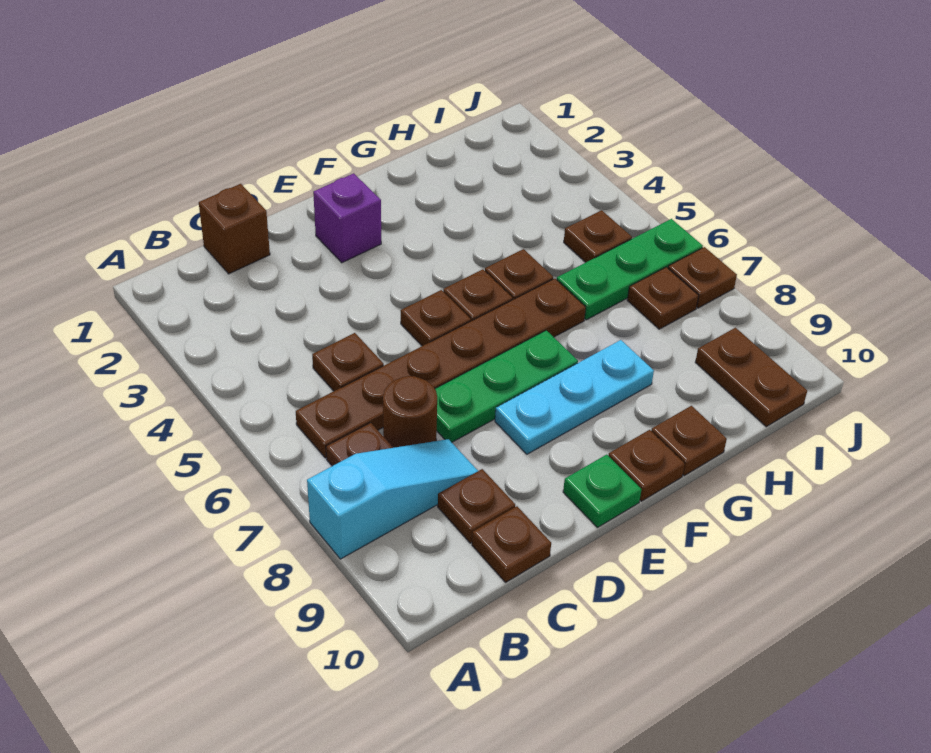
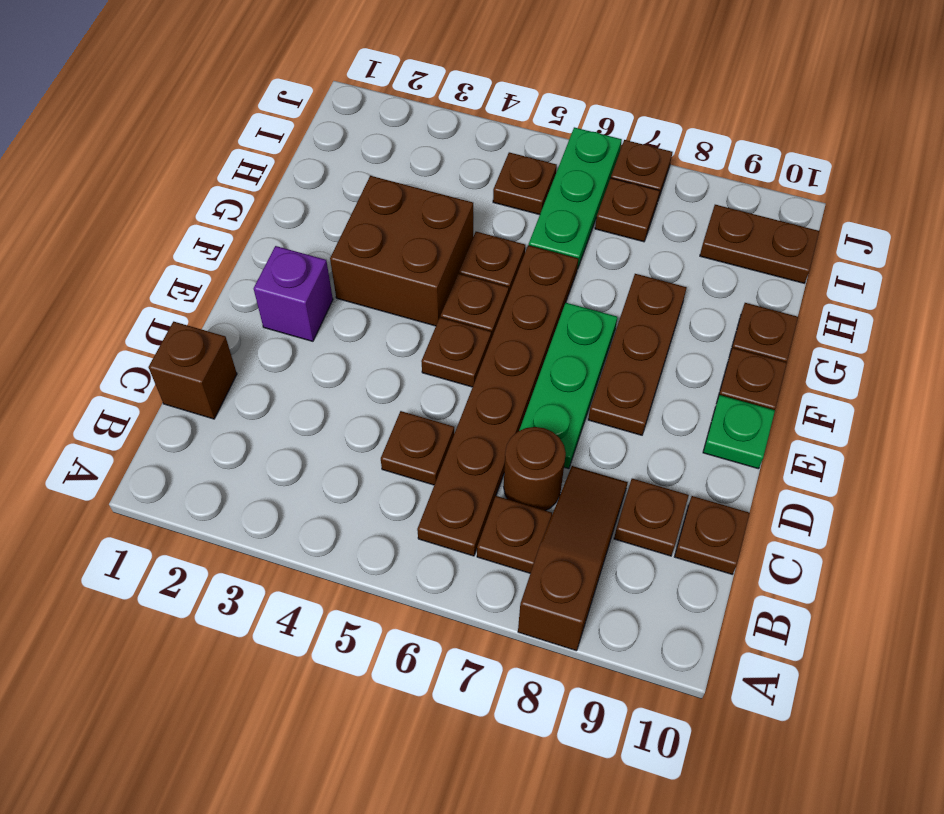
cyan 1x3 slope [307,439,478,559] -> brown 1x3 slope [518,466,628,651]
cyan 1x3 plate [495,340,654,454] -> brown 1x3 plate [588,274,687,435]
none -> brown 2x2 brick [330,176,473,326]

